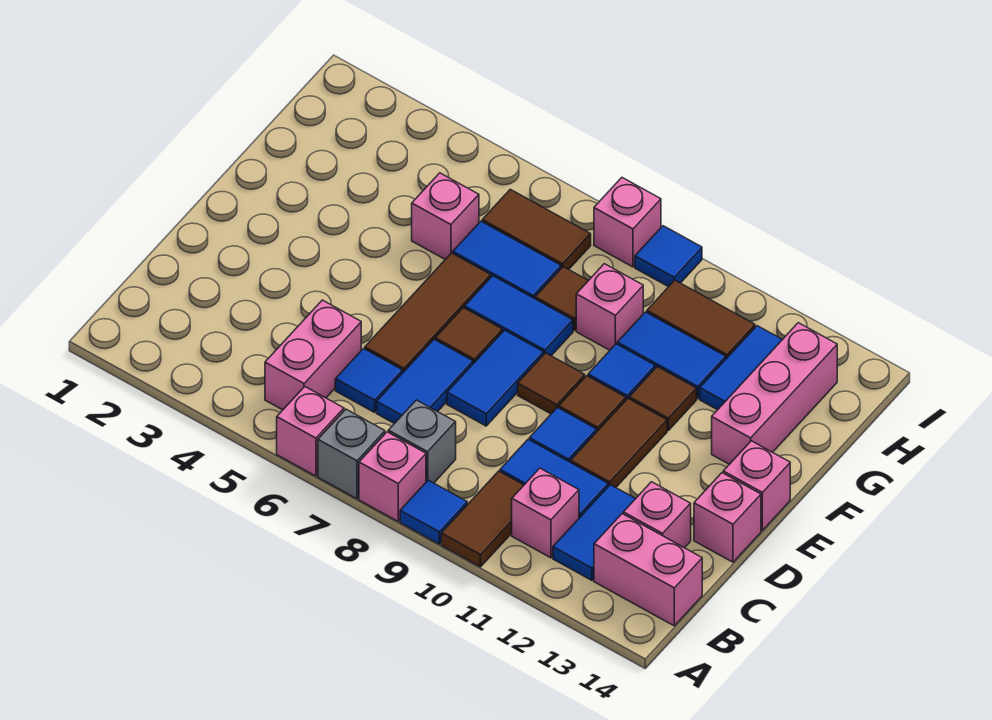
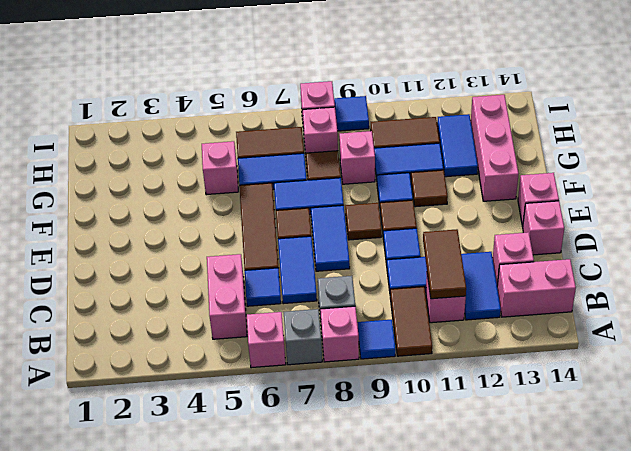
brown 1x2 tile [571,399,667,487] -> brown 1x2 tile moved to [423,229,466,299]
none -> pink 1x1 brick [303,107,338,153]

